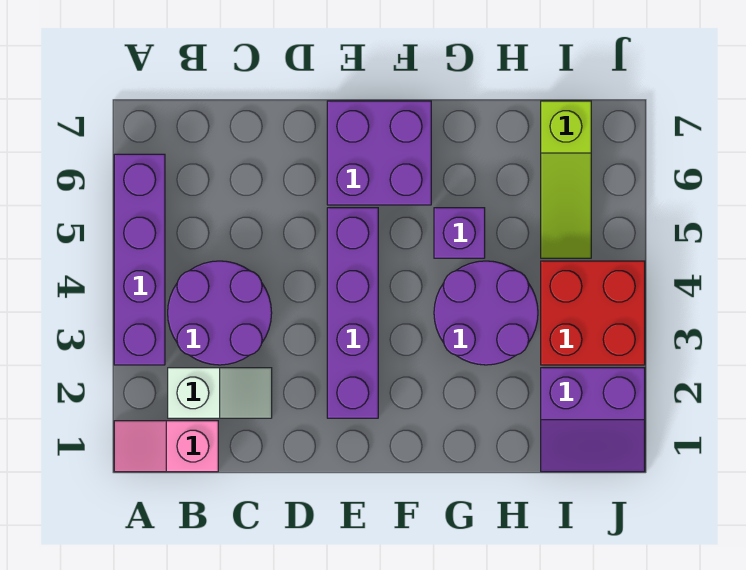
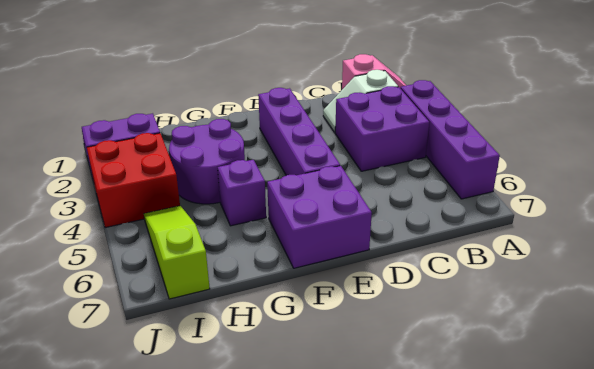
purple 2x2 round brick [168,261,272,365] -> purple 2x2 brick [335,86,429,171]

